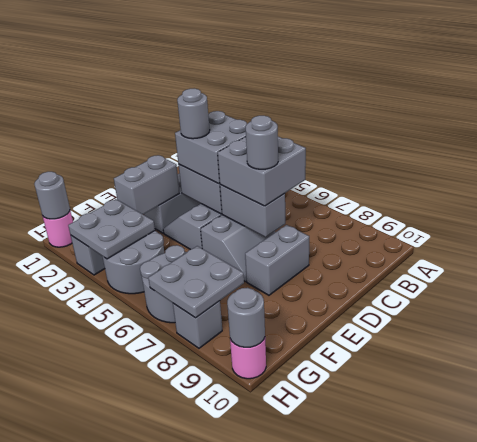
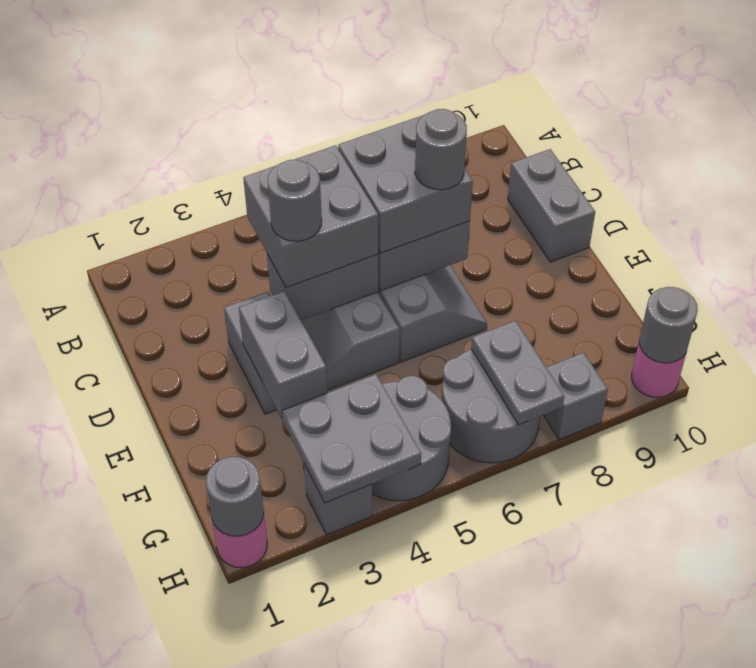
grey 1x2 brick [245,225,309,295] -> grey 1x2 brick moved to [508,149,595,262]
grey 2x2 plate [148,246,244,318] -> grey 1x2 plate [471,321,564,425]

